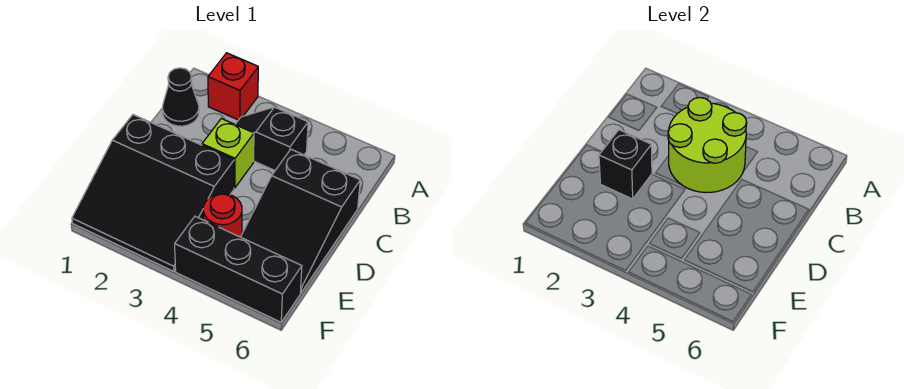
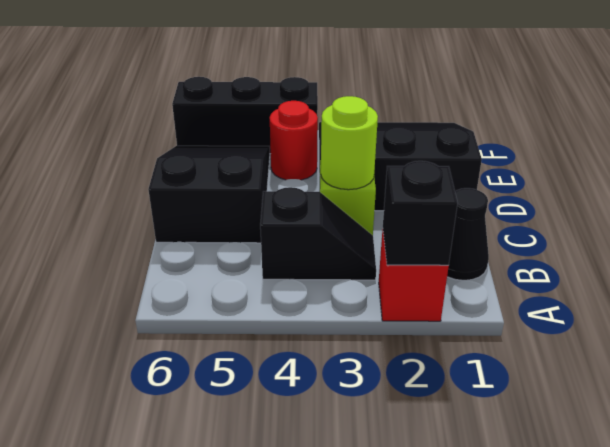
lime 2x2 round brick [668,98,747,192] -> lime 1x1 round brick [321,96,378,190]
black 1x1 brick [599,130,652,199] -> black 1x1 brick moved to [383,161,458,265]

